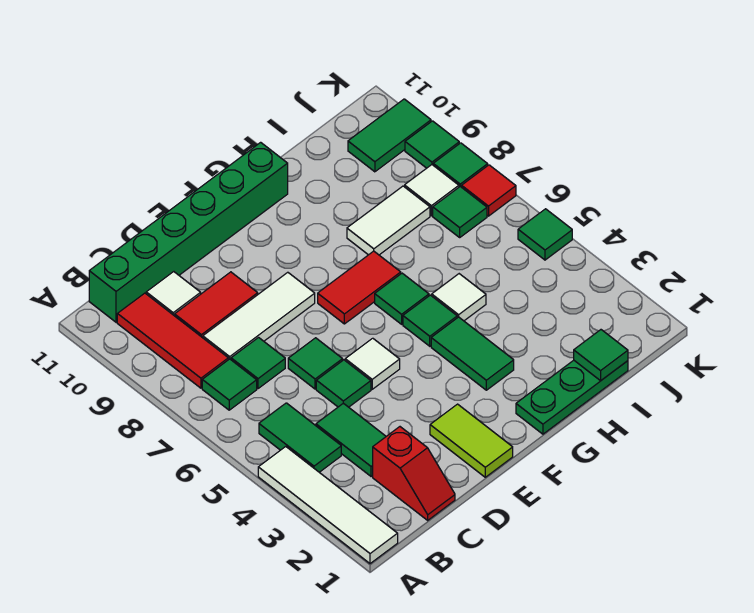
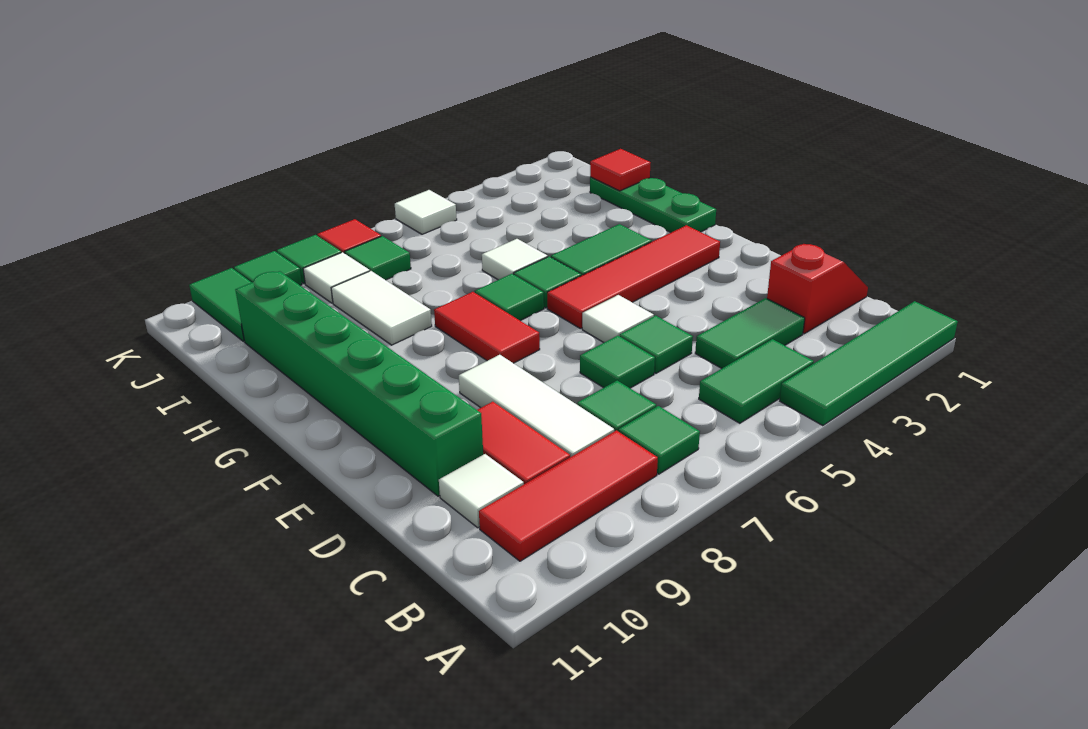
white 1x4 tile [258,447,398,564] -> green 1x4 tile [780,301,958,426]
green 1x6 brick [89,142,288,322] -> green 1x6 brick moved to [236,271,483,496]
lime 1x2 tile [430,404,513,477] -> none
none -> red 1x4 tile [547,225,720,329]
green 1x1 tile [574,330,628,381] -> red 1x1 tile [590,149,651,191]
green 1x1 tile [518,209,572,260] -> white 1x1 tile [395,190,457,234]

